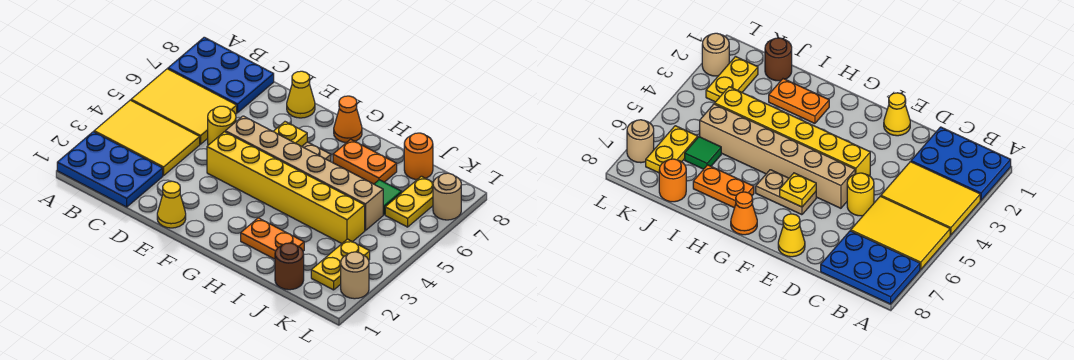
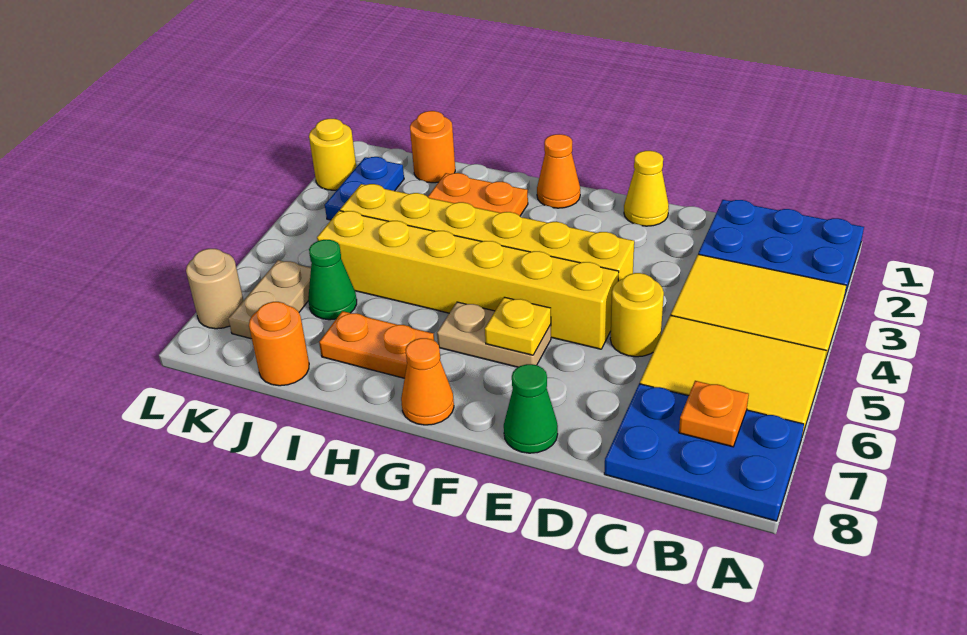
none -> orange 1x1 plate [679,381,749,447]
tan 1x6 brick [225,116,383,230] -> yellow 1x6 brick [317,211,619,349]
yellow 1x1 cone [287,71,315,118] -> green 1x1 cone [504,364,558,453]
none -> orange 1x1 cone [537,134,580,208]
brown 1x1 round brick [275,243,304,290] -> orange 1x1 round brick [410,111,455,183]
green 1x1 tile [374,180,402,215] -> green 1x1 cone [308,240,357,320]
yellow 1x2 plate [311,239,370,290] -> blue 1x2 plate [325,157,404,220]
yellow 1x2 plate [385,176,433,227] -> tan 1x2 plate [228,260,311,339]
tan 1x1 round brick [341,252,369,299] -> yellow 1x1 round brick [309,119,356,190]

